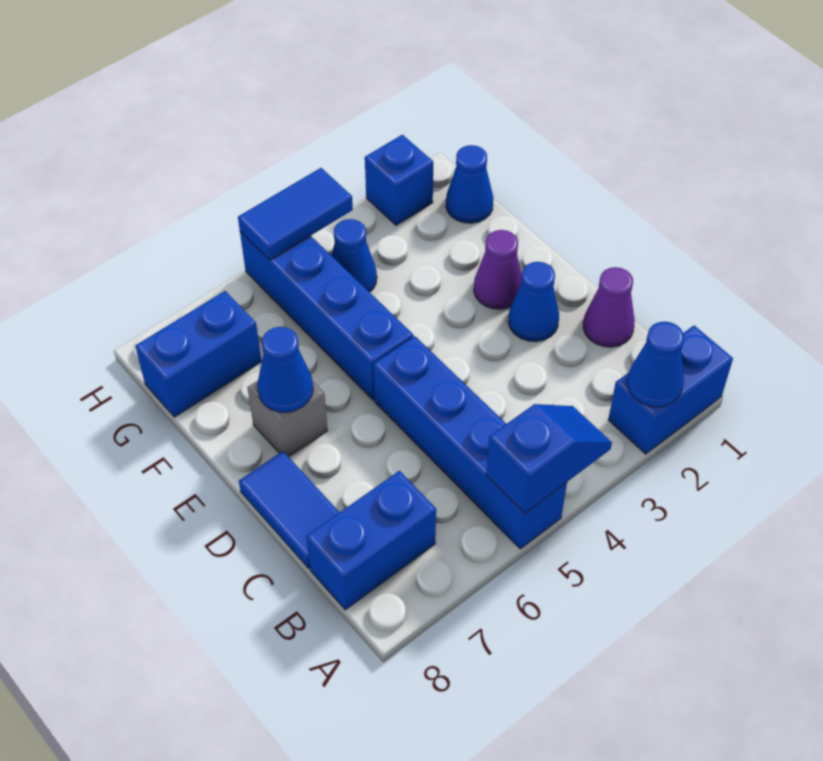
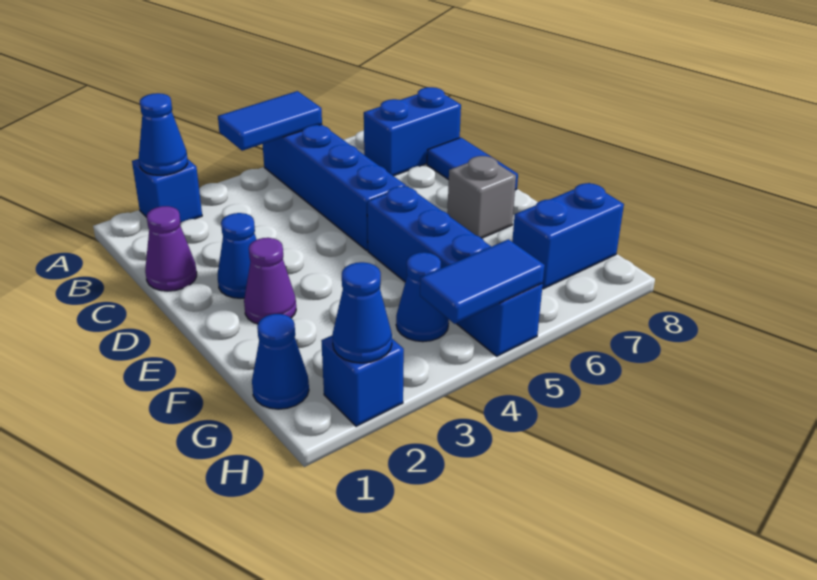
blue 1x2 brick [608,326,733,454] -> blue 1x1 brick [132,159,202,223]
blue 1x2 slope [486,404,612,513] -> blue 1x2 tile [218,91,322,151]
blue 1x1 cone [257,327,313,412] -> blue 1x1 cone moved to [332,262,392,363]

